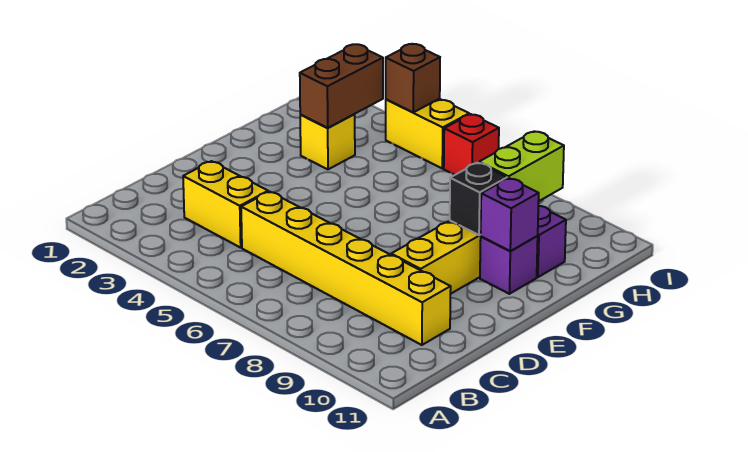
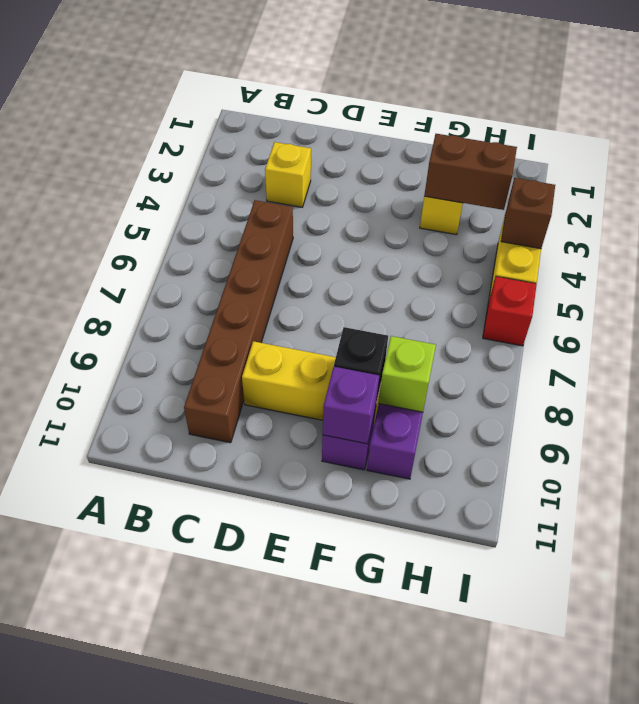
yellow 1x2 brick [183,161,268,248] -> yellow 1x1 brick [265,142,311,207]
yellow 1x6 brick [241,192,451,345] -> brown 1x6 brick [184,200,293,443]
lime 1x2 brick [479,131,564,201] -> lime 1x1 brick [379,336,436,412]

